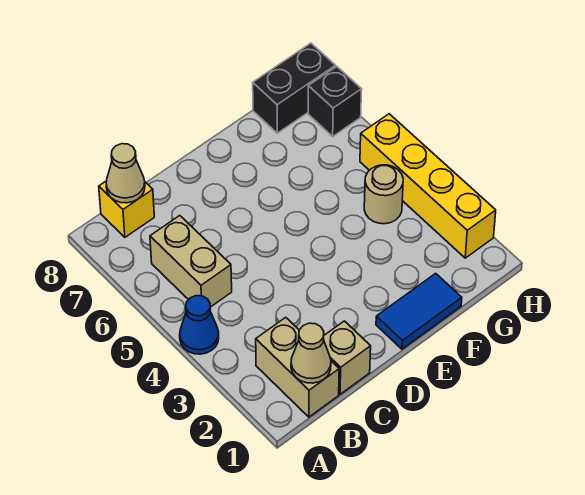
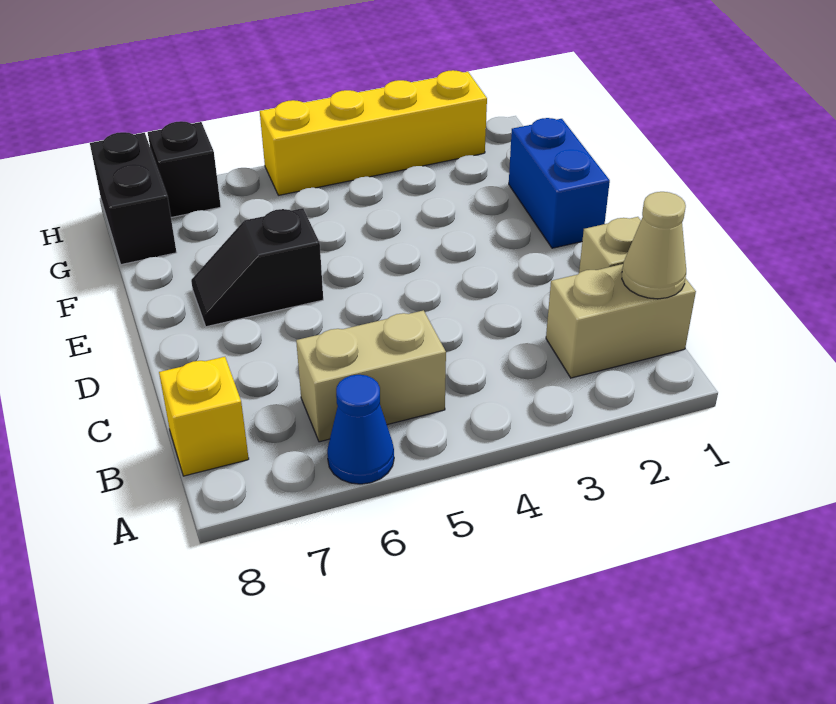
blue 1x1 cone [180,296,219,354] -> blue 1x1 cone moved to [327,375,394,484]
tan 1x1 cone [106,144,145,203] -> none
blue 1x2 tile [376,273,462,349] -> blue 1x2 brick [509,118,610,248]
none -> black 1x2 slope [191,208,323,327]
tan 1x1 round brick [364,165,403,224] -> none

